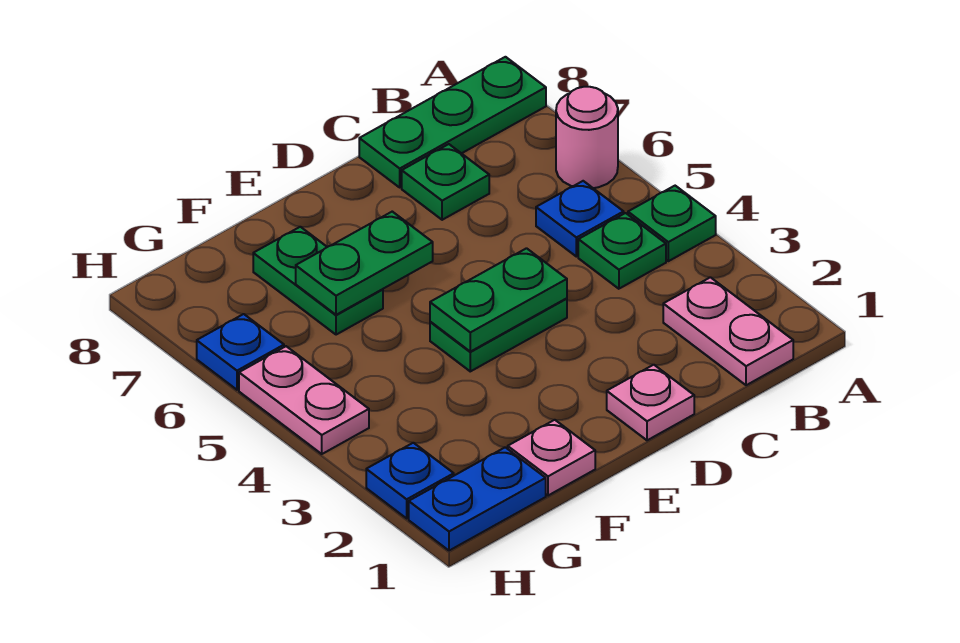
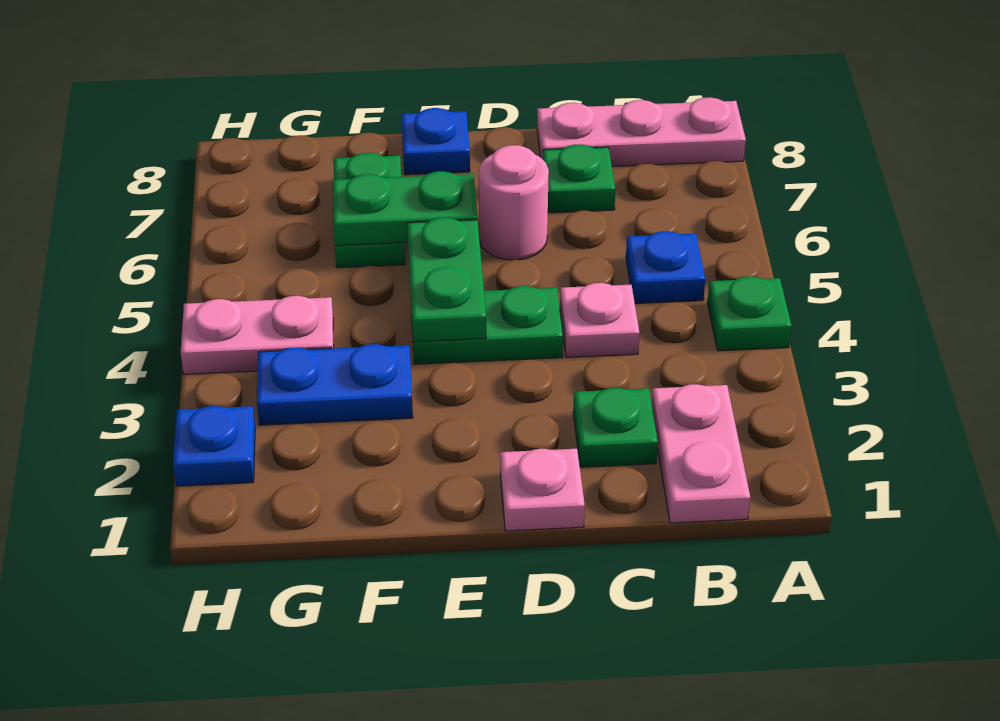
pink 1x1 round brick [556,87,618,188] -> pink 1x1 round brick moved to [479,145,549,260]
green 1x3 plate [359,57,546,187] -> pink 1x3 plate [537,97,746,166]
green 1x1 plate [578,213,666,289] -> green 1x1 plate moved to [573,388,658,467]
green 1x2 plate [430,248,567,352] -> green 1x2 plate turned to [407,218,486,342]
pink 1x1 plate [508,420,595,496] -> pink 1x1 plate moved to [560,283,640,357]
blue 1x2 plate [409,447,546,551] -> blue 1x2 plate moved to [257,344,413,425]
pink 1x2 plate [239,346,369,454] -> pink 1x2 plate turned to [181,296,334,374]
blue 1x1 plate [197,314,284,390] -> blue 1x1 plate moved to [402,108,470,175]

